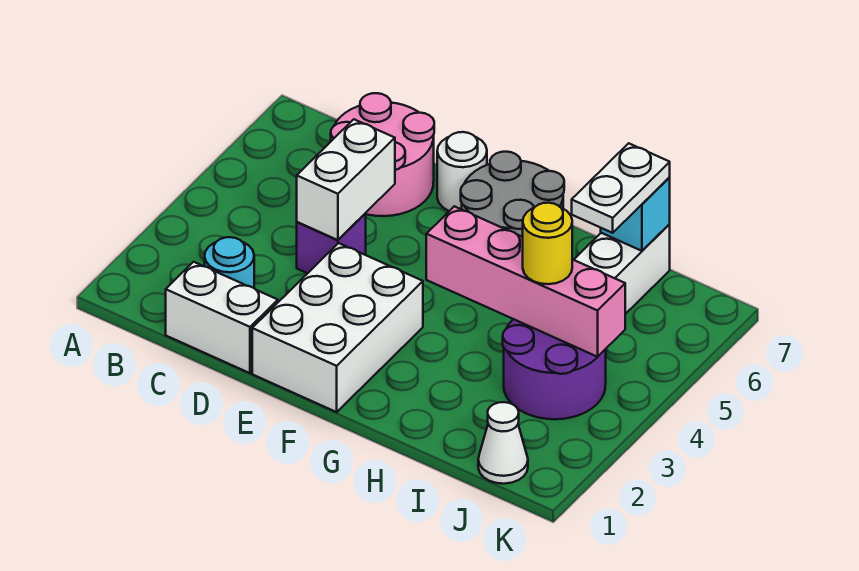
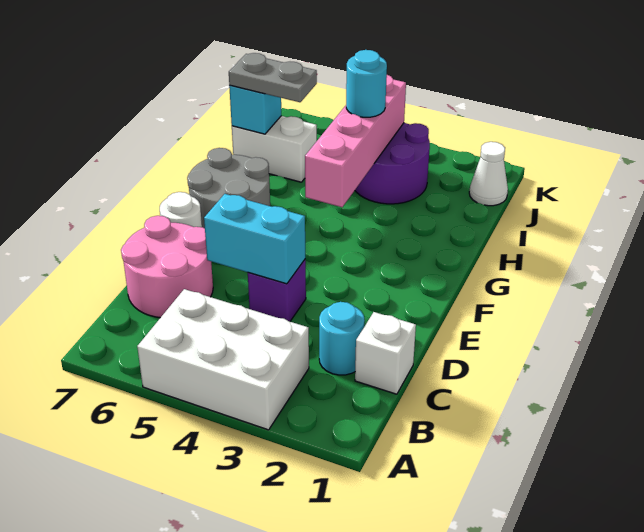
white 1x2 brick [166,262,278,373] -> white 1x1 brick [355,312,416,394]
white 1x2 brick [297,119,395,240] -> cyan 1x2 brick [204,194,305,284]
white 2x3 brick [252,243,423,412] -> white 2x3 brick moved to [137,289,309,430]
yellow 1x1 round brick [523,203,572,284] -> cyan 1x1 round brick [346,50,387,117]
white 1x2 plate [572,143,670,233] -> grey 1x2 plate [229,53,317,102]

